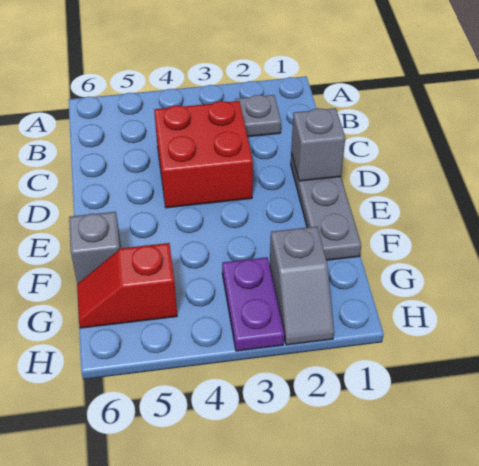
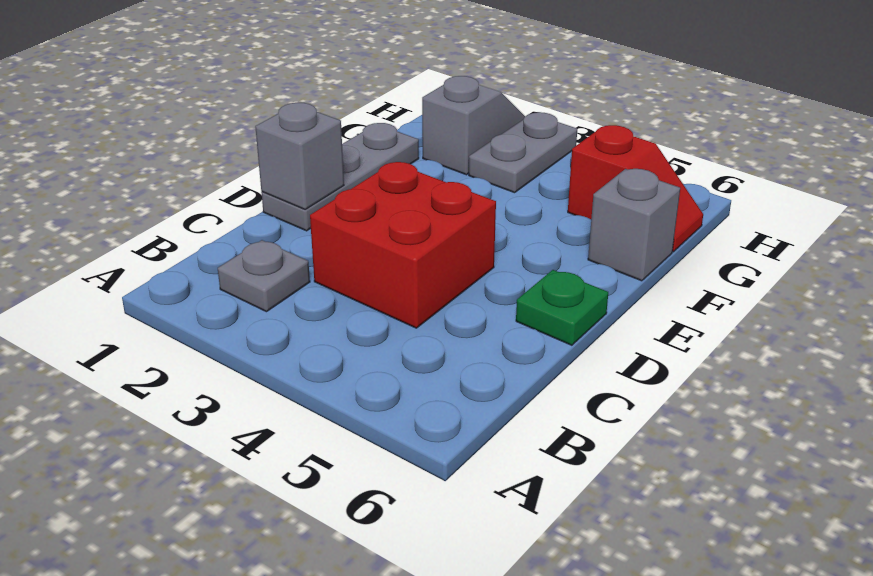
none -> green 1x1 plate [516,270,608,345]
purple 1x2 plate [222,257,284,351] -> grey 1x2 plate [469,112,577,193]

